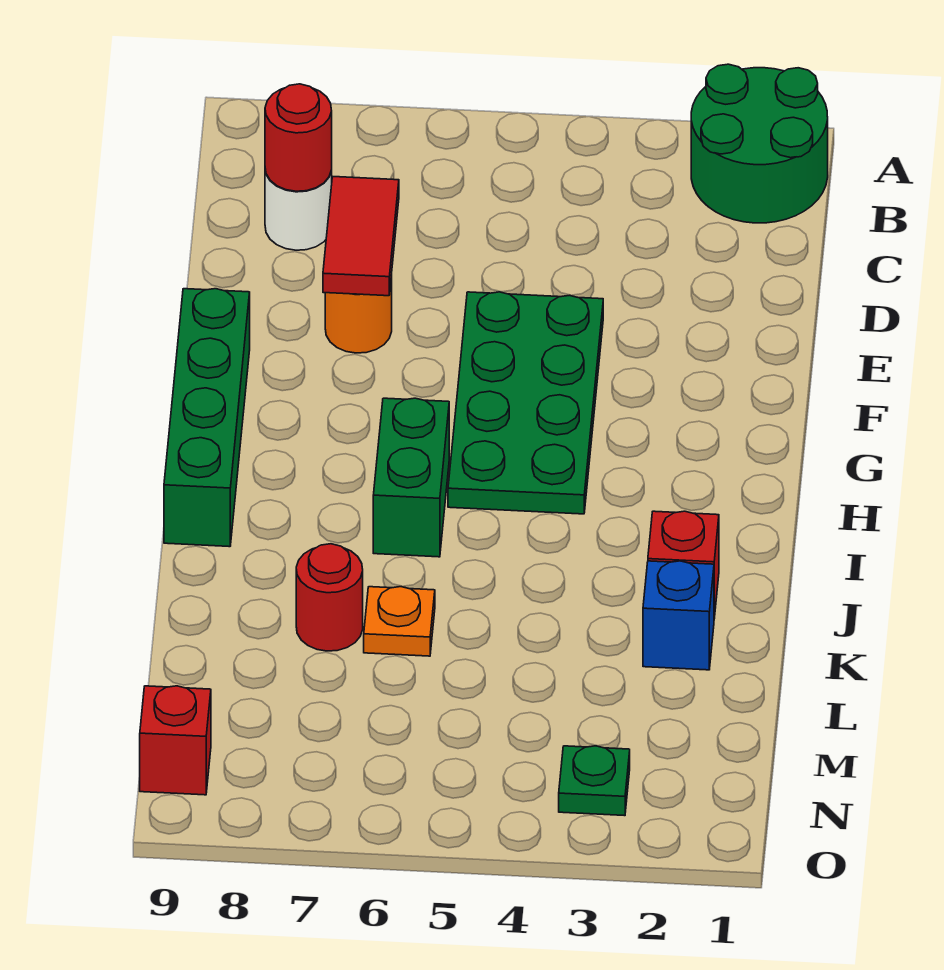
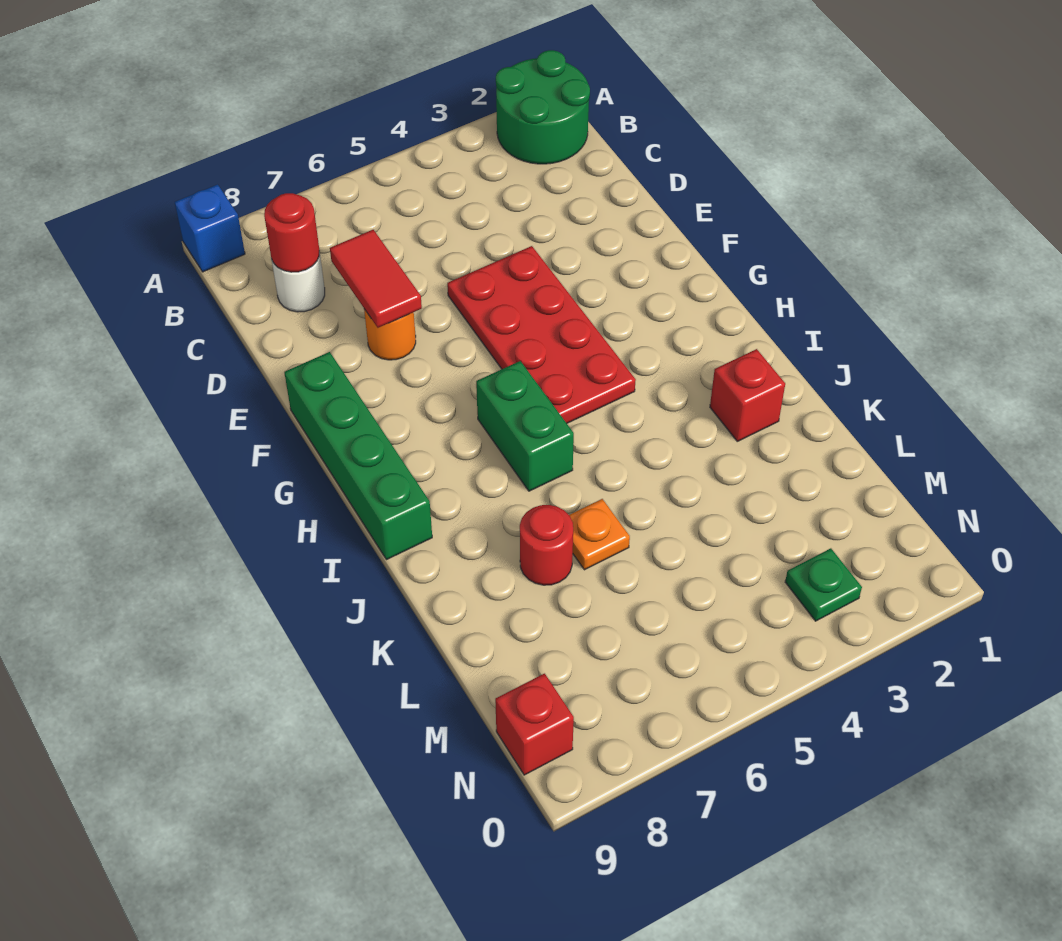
green 2x4 plate [448,292,603,514] -> red 2x4 plate [447,246,636,423]
blue 1x1 brick [643,561,714,670] -> blue 1x1 brick moved to [175,184,245,272]

